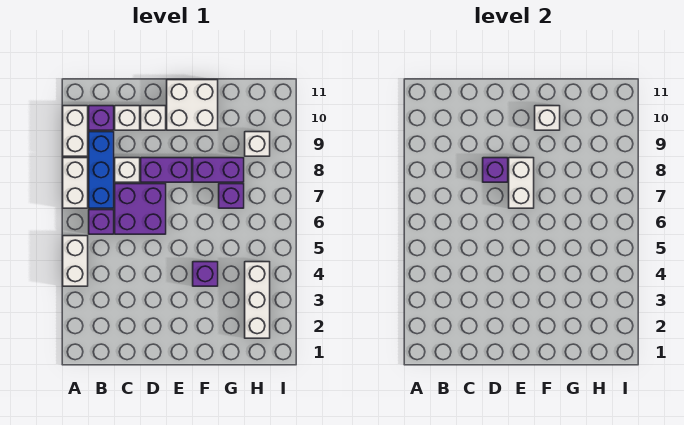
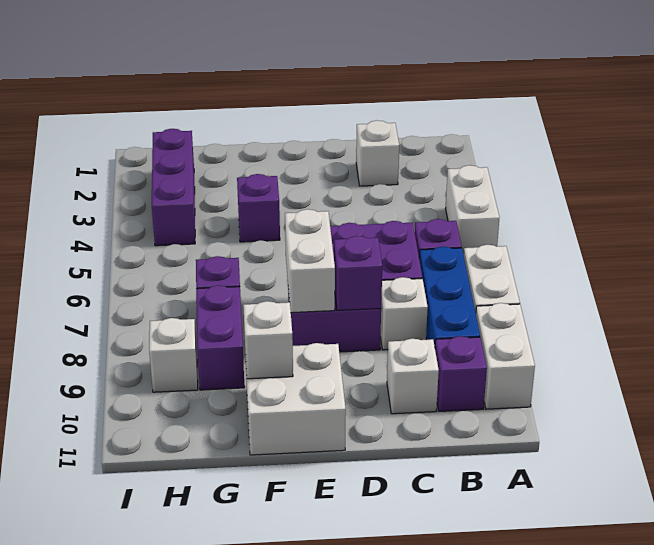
white 1x1 brick [141,106,166,130] -> white 1x1 brick moved to [356,120,399,186]
purple 1x2 brick [193,158,244,182] -> purple 1x2 brick turned to [196,285,245,390]
white 1x3 brick [245,262,270,338] -> purple 1x3 brick [152,129,195,246]

